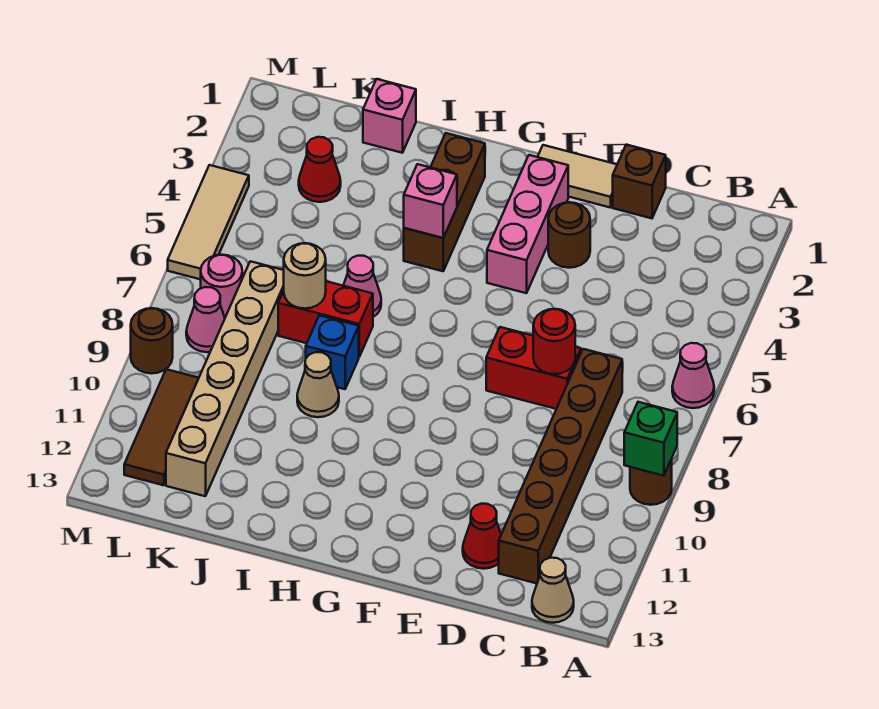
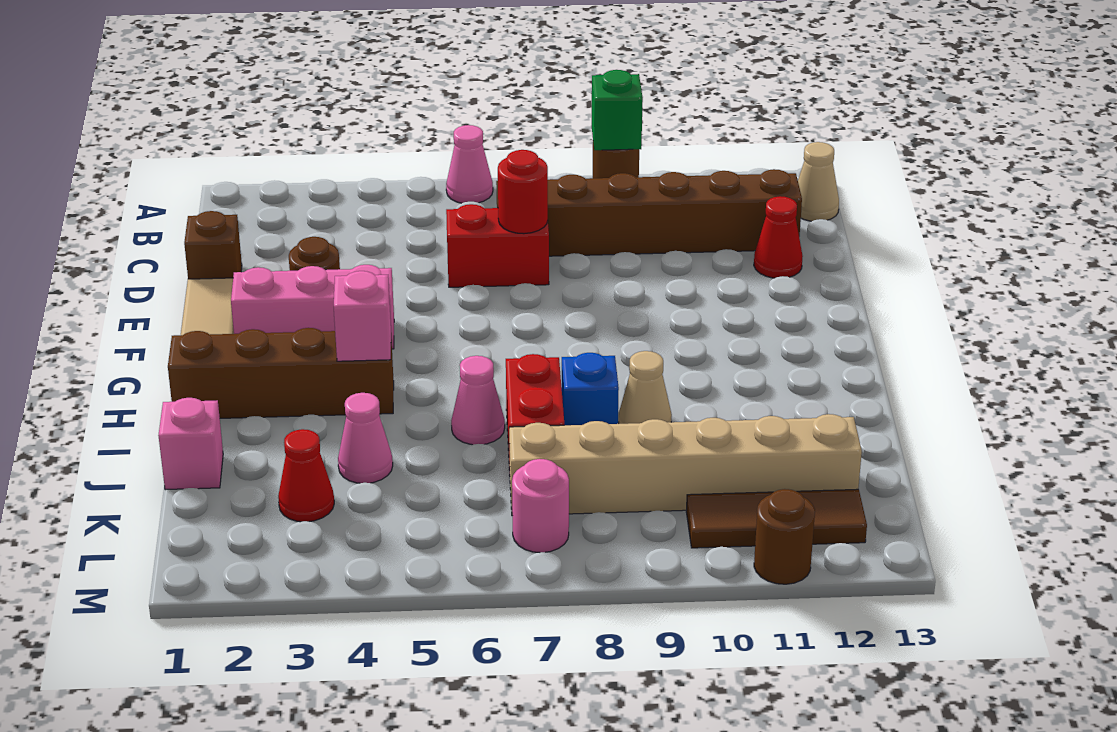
red 1x2 brick [486,327,581,409] -> red 1x2 brick turned to [446,204,549,287]
brown 1x3 brick [404,133,485,271] -> brown 1x4 brick [168,328,394,418]
tan 1x1 round brick [284,243,326,309] -> none
pink 1x1 cone [186,287,225,352] -> pink 1x1 cone moved to [338,393,393,483]
tan 1x3 tile [168,165,249,279] -> none
brown 1x1 round brick [131,308,173,374] -> brown 1x1 round brick moved to [754,489,815,584]

